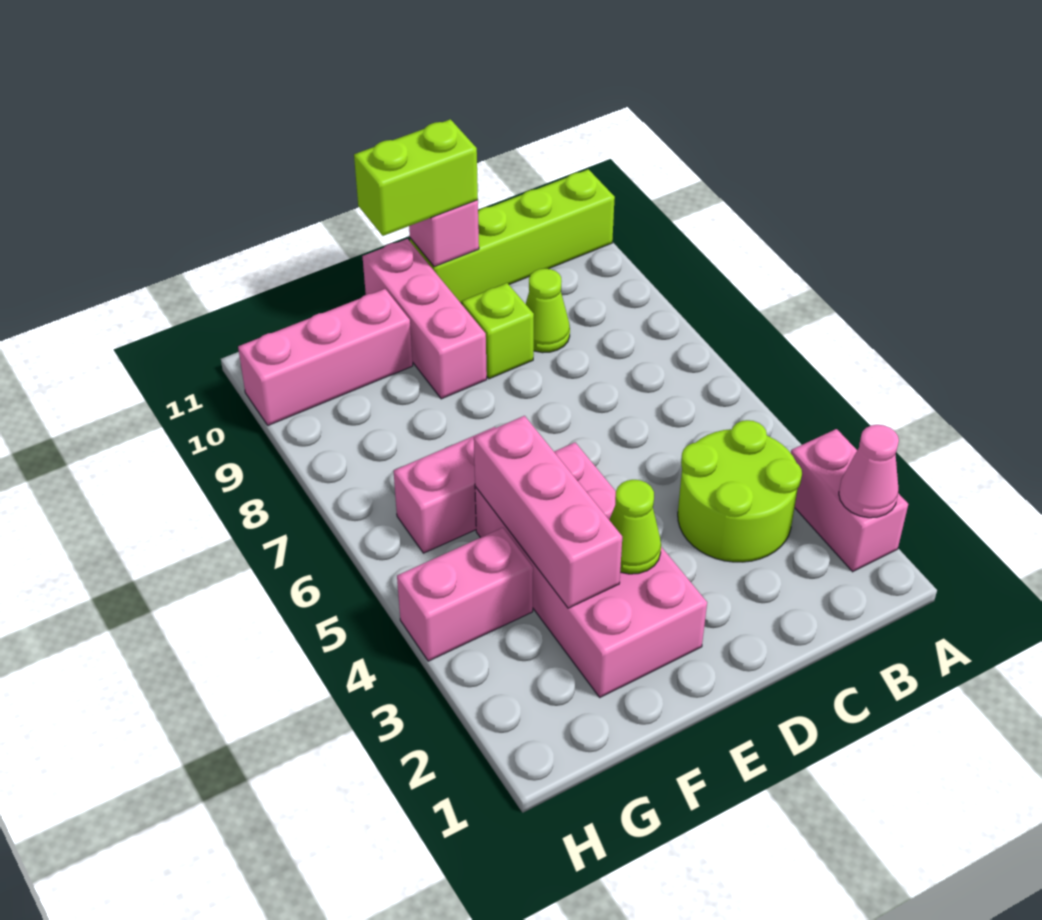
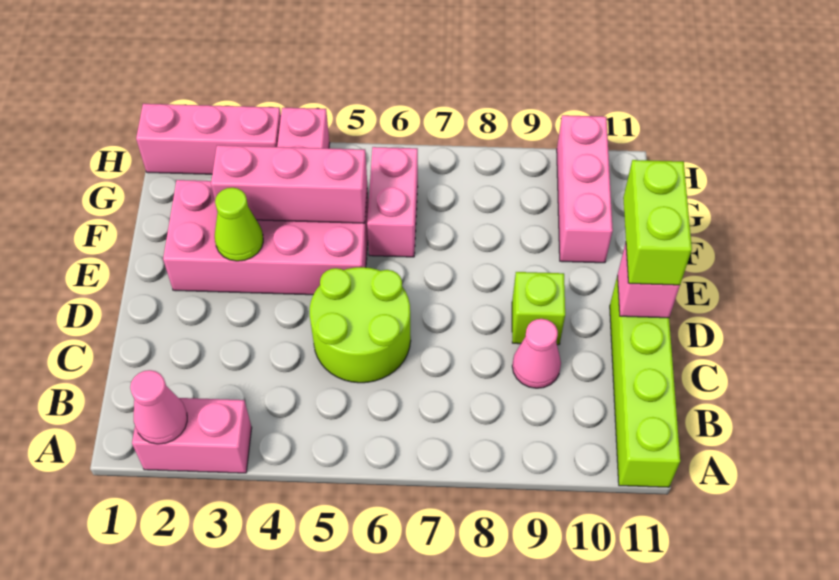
lime 2x2 round brick [678,420,802,562] -> lime 2x2 round brick moved to [310,267,411,383]
lime 1x1 cone [526,269,570,353] -> pink 1x1 cone [512,319,561,388]
pink 1x3 brick [362,239,487,399] -> pink 1x3 brick moved to [136,104,281,174]

